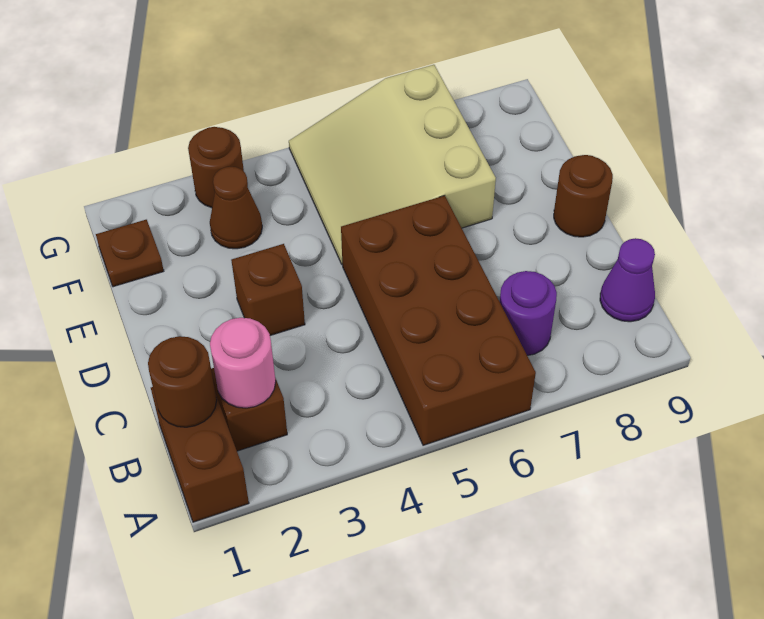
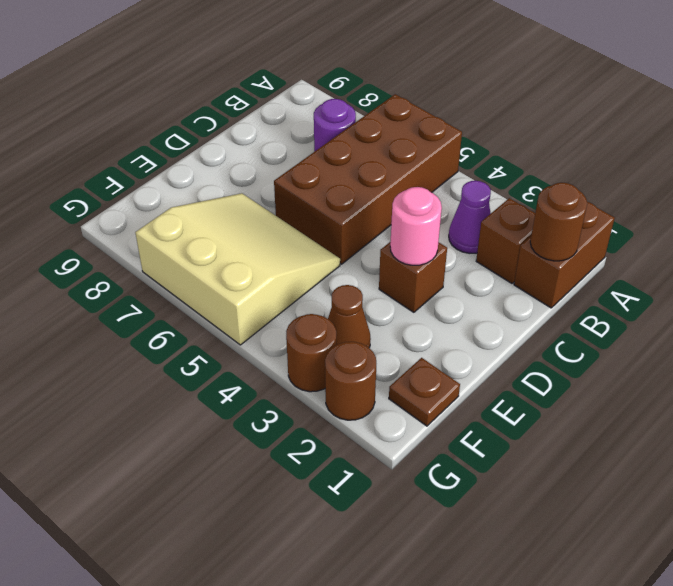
pink 1x1 round brick [210,318,276,408] -> pink 1x1 round brick moved to [390,187,442,265]
purple 1x1 cone [600,238,655,322] -> purple 1x1 cone moved to [449,181,491,253]
brown 1x1 round brick [554,155,613,237] -> brown 1x1 round brick moved to [325,342,376,420]
tan 3x3 slope [289,65,496,264] -> tan 3x3 slope turned to [135,193,340,345]

